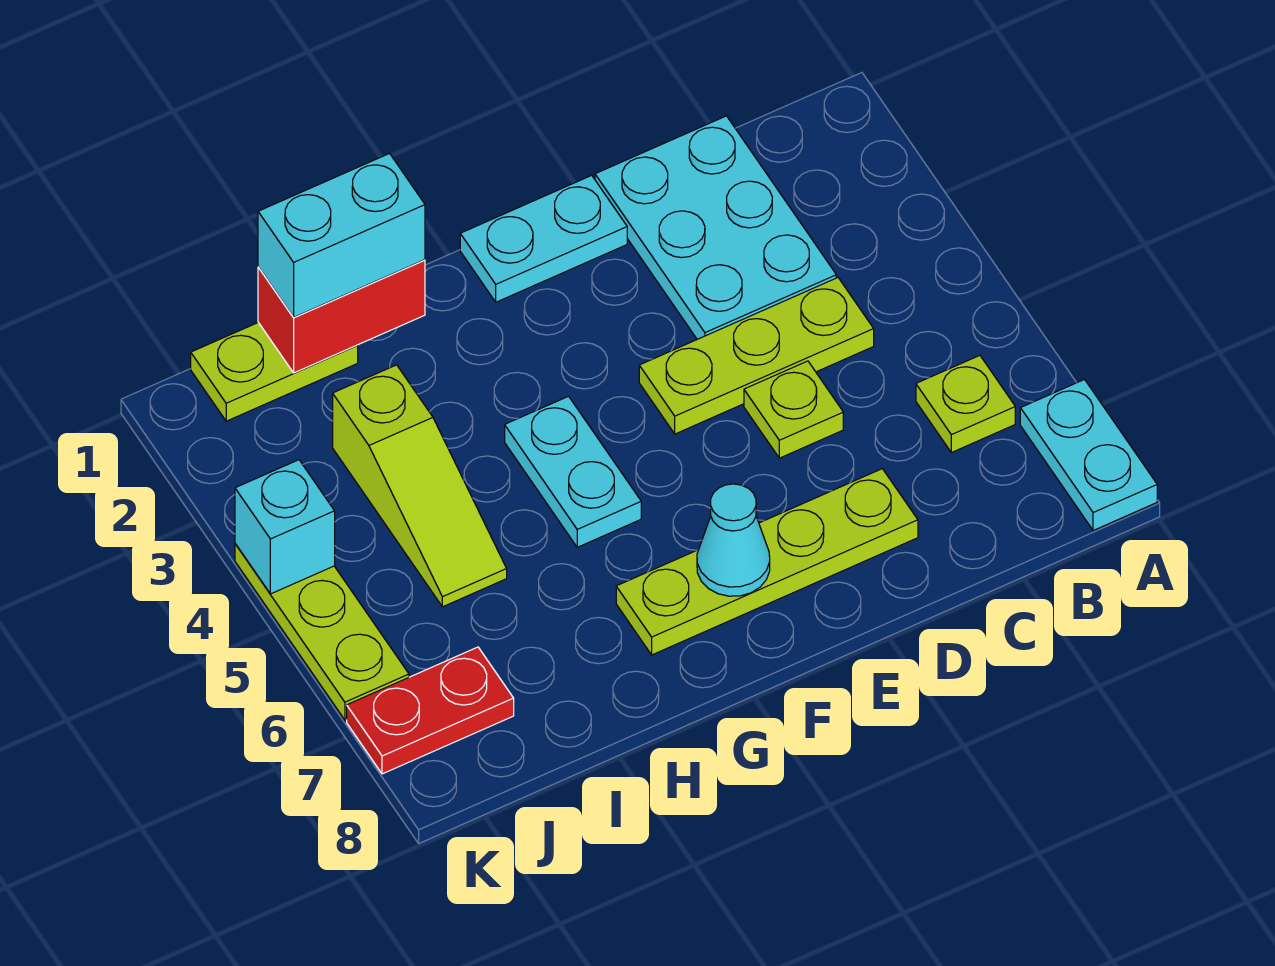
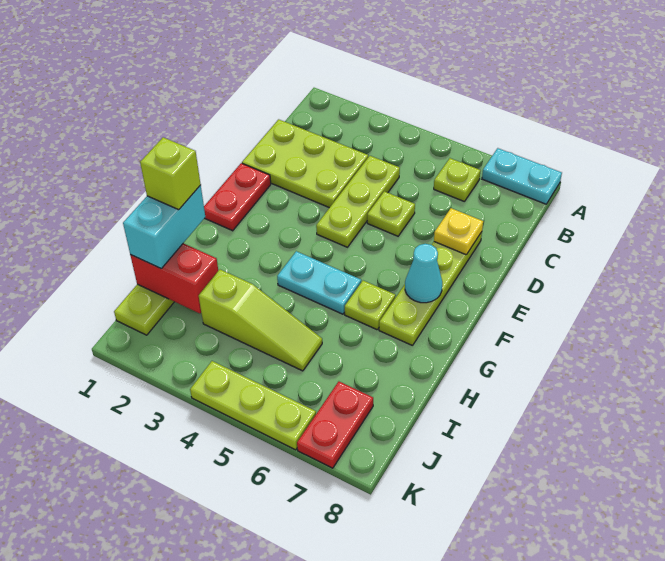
cyan 2x3 plate [595,116,836,339] -> lime 2x3 plate [242,119,368,208]
none -> yellow 1x1 plate [434,208,483,255]
cyan 1x2 plate [460,175,627,302] -> red 1x2 plate [204,163,271,231]
none -> lime 1x1 plate [345,281,396,330]
red 1x2 brick [258,260,425,373] -> red 1x2 brick turned to [130,243,218,313]
none -> lime 1x1 brick [140,137,201,210]
cyan 1x1 brick [235,460,335,594] -> none

